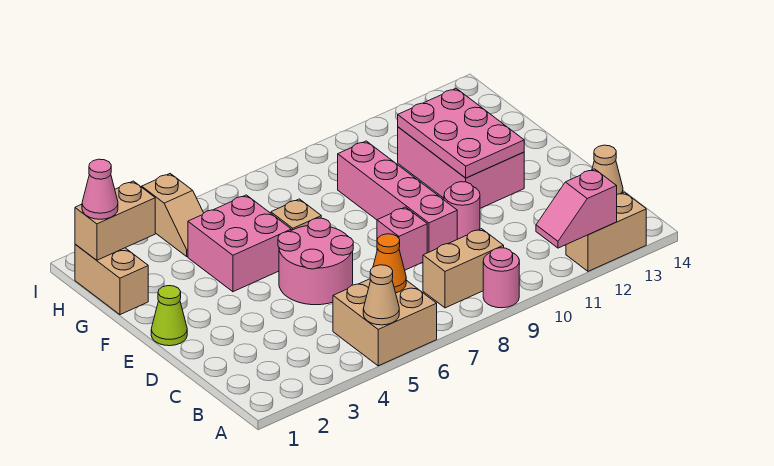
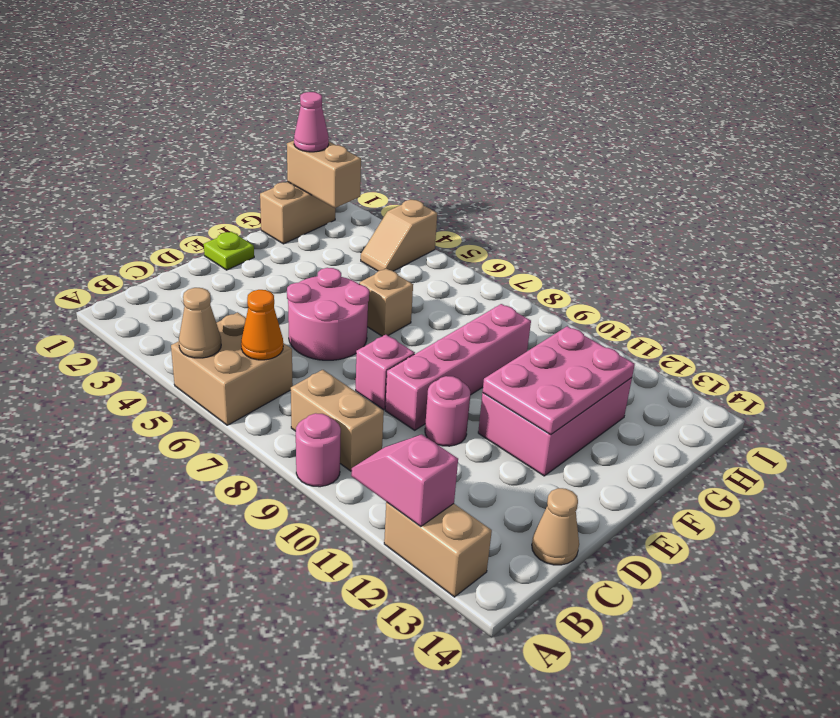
lime 1x1 cone [151,286,187,346] -> lime 1x1 plate [204,232,254,270]
pink 2x2 brick [188,195,291,292] -> none

